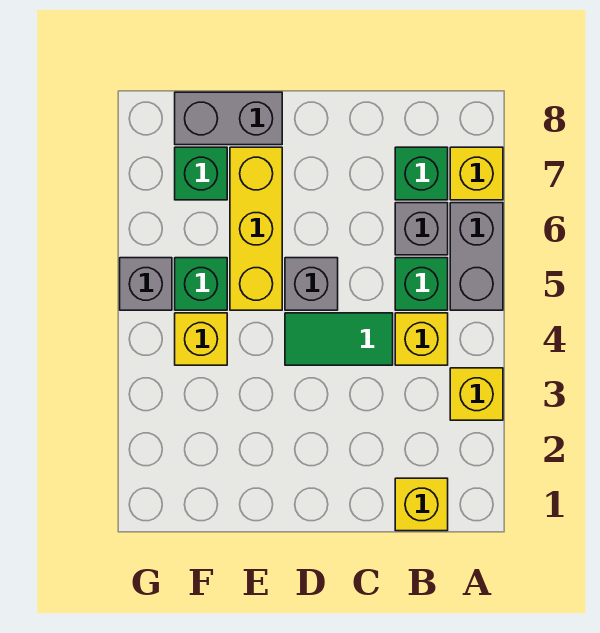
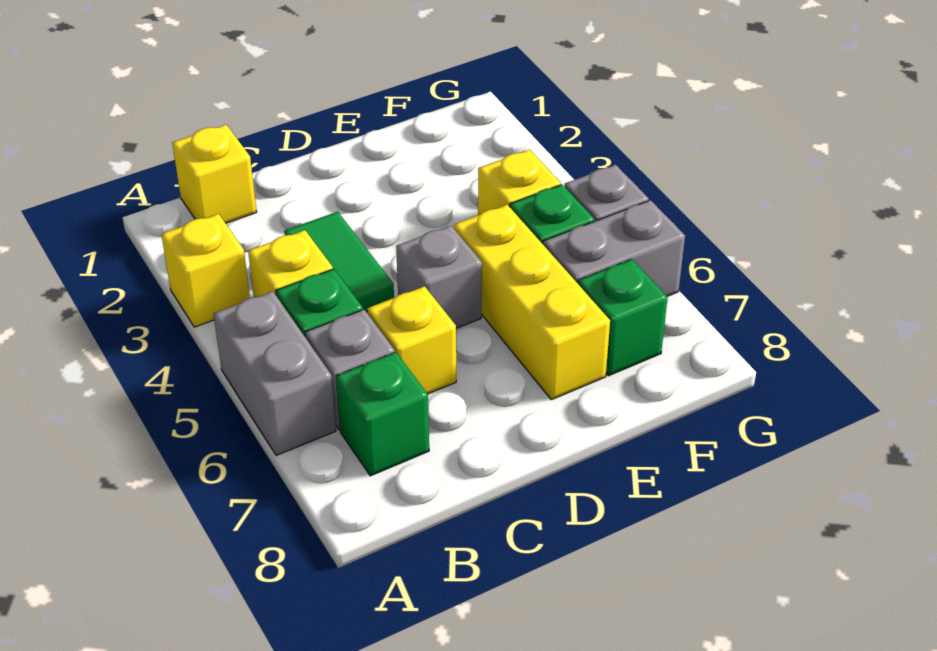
yellow 1x1 brick [450,147,503,200] -> yellow 1x1 brick moved to [367,286,456,394]
green 1x2 tile [285,313,393,365] -> green 1x2 tile turned to [284,212,394,312]
grey 1x2 brick [175,92,282,145] -> grey 1x2 brick moved to [543,200,685,296]

